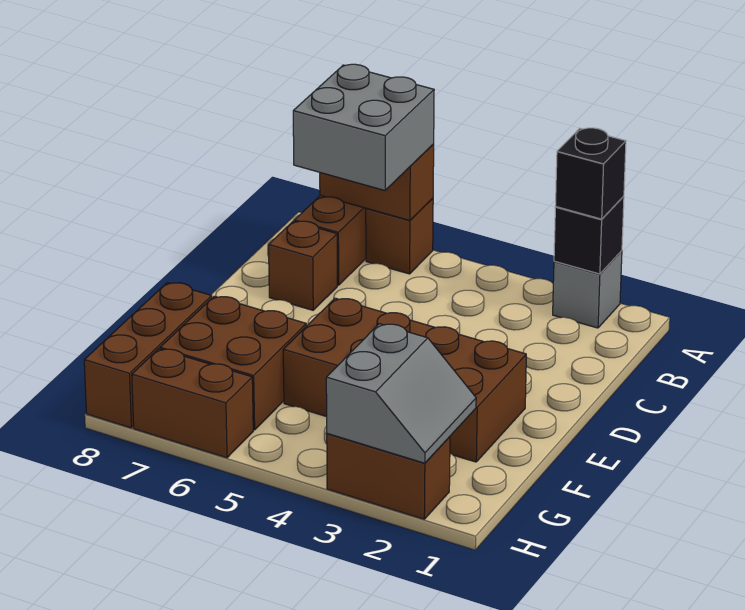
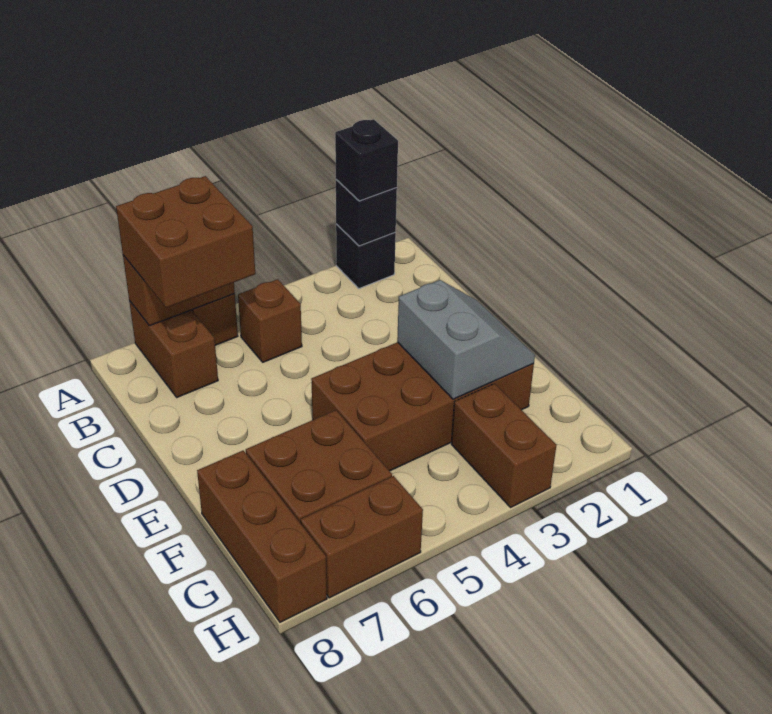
grey 1x1 brick [553,251,622,328] -> black 1x1 brick [336,224,396,288]
grey 2x2 brick [293,64,434,190] -> brown 2x2 brick [116,176,255,308]
brown 1x1 brick [269,221,337,310] -> brown 1x1 brick moved to [238,279,302,362]
grey 2x2 slope [326,324,476,463] -> grey 2x2 slope moved to [397,280,535,399]
brown 1x2 brick [327,434,450,519] -> brown 1x2 brick turned to [451,384,556,507]

